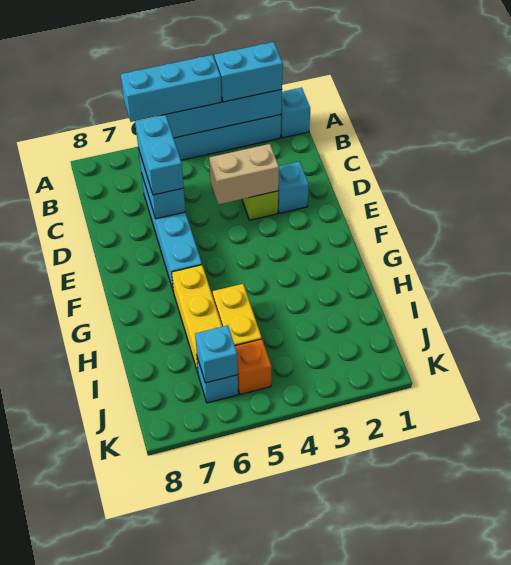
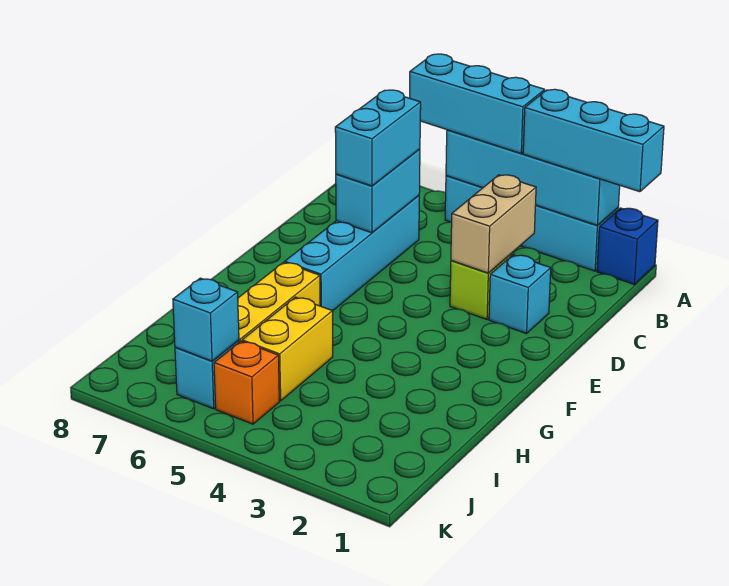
cyan 1x1 brick [281,88,310,138] -> blue 1x1 brick [597,208,658,284]
cyan 1x2 brick [214,42,283,102] -> cyan 1x3 brick [523,89,664,192]
tan 1x2 brick [209,144,279,204] -> tan 1x2 brick turned to [451,175,536,273]

